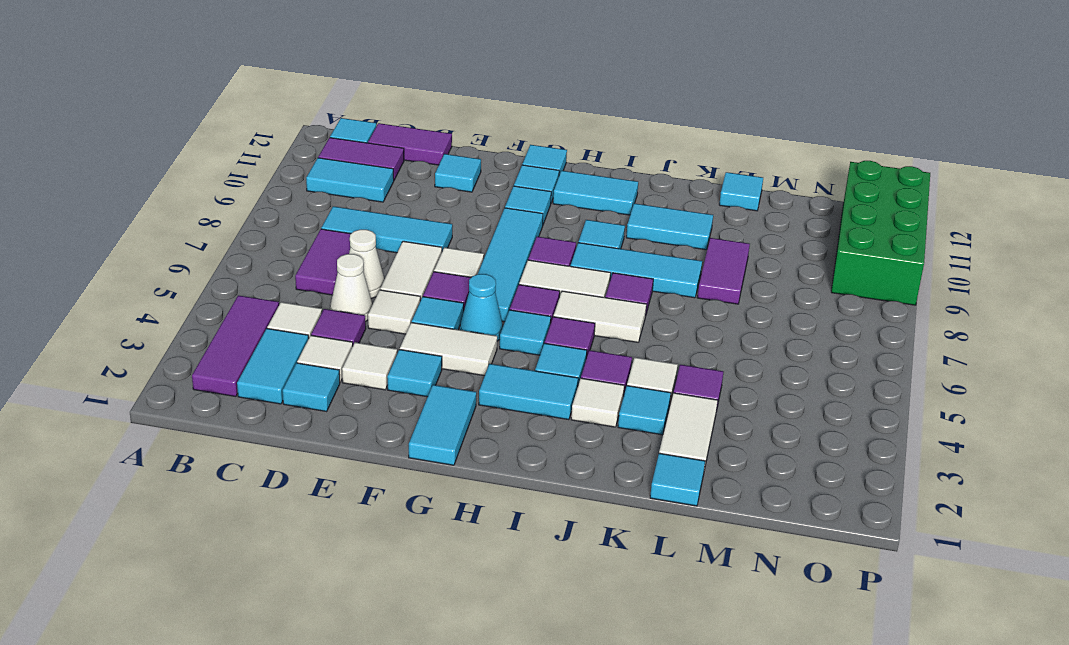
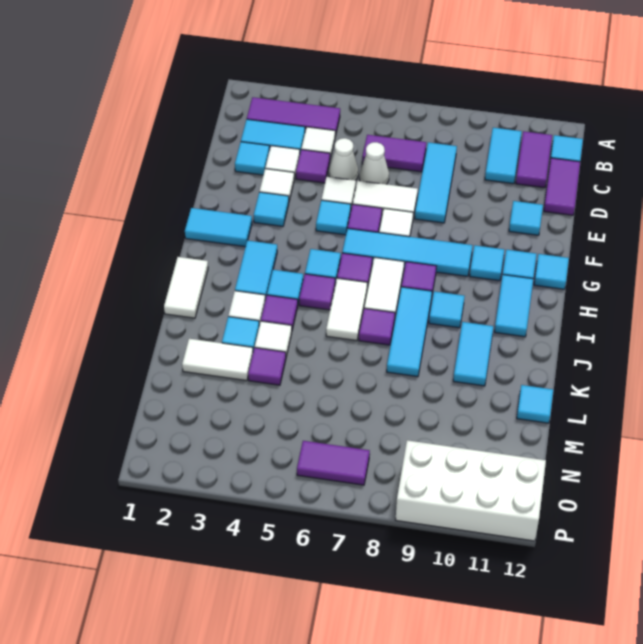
white 1x2 tile [400,322,497,376] -> white 1x2 tile moved to [164,257,208,318]
cyan 1x1 cone [460,274,503,341] -> none
cyan 1x1 tile [650,453,705,506] -> none
purple 1x2 tile [697,238,750,304] -> purple 1x2 tile moved to [297,441,370,485]
green 2x4 brick [831,161,930,305] -> white 2x4 brick [396,440,546,541]

